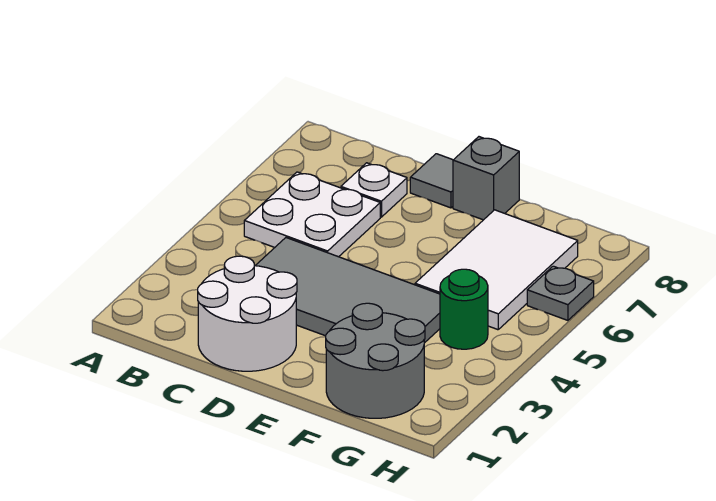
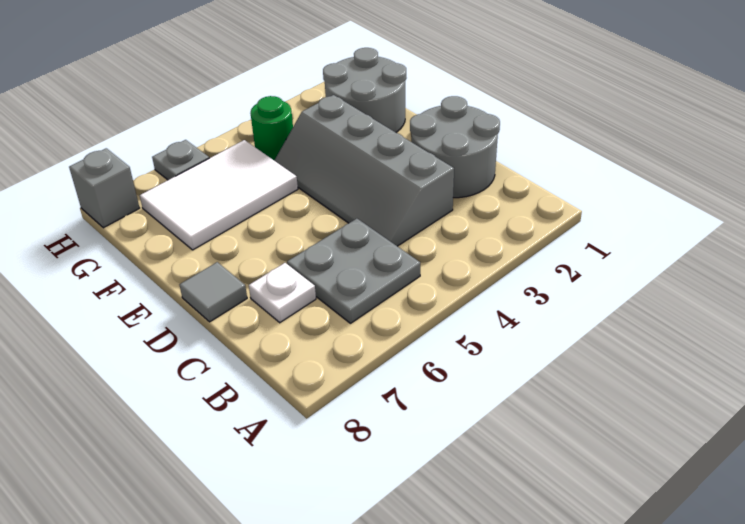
white 2x2 plate [244,172,380,257] -> grey 2x2 plate [287,219,420,323]
white 2x2 round brick [198,256,297,371] -> grey 2x2 round brick [410,96,500,198]
grey 2x4 tile [255,238,440,343] -> grey 2x4 slope [274,95,454,246]
grey 1x1 brick [453,137,519,220] -> grey 1x1 brick moved to [69,148,139,228]

